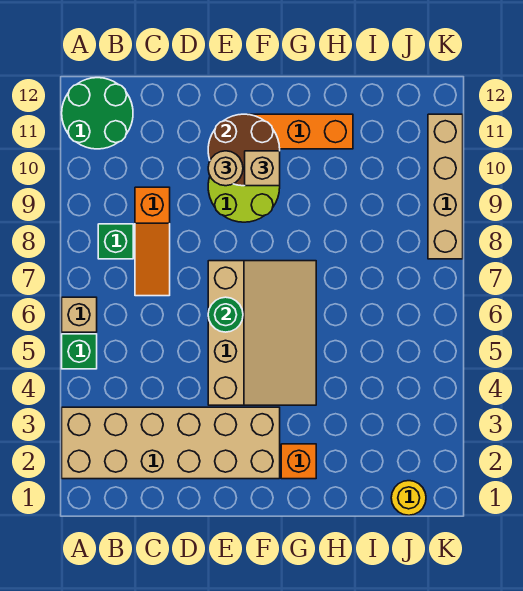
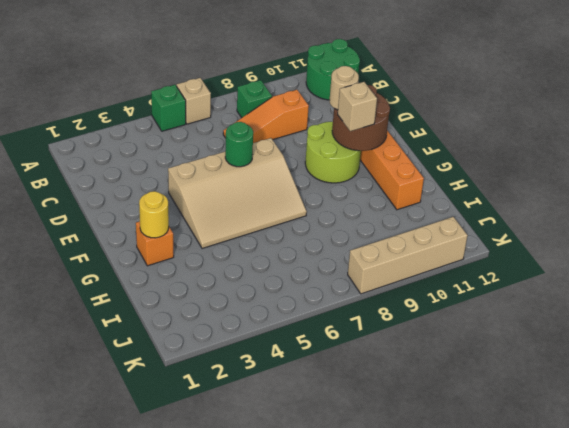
tan 2x6 brick [62,407,280,479] -> none
yellow 1x1 round brick [391,481,426,515] -> yellow 1x1 round brick moved to [139,191,169,238]

